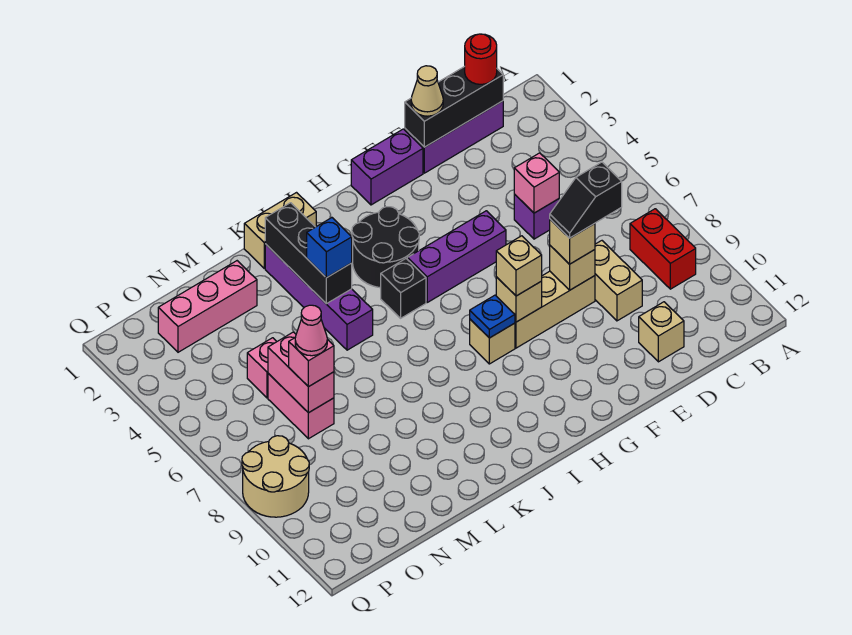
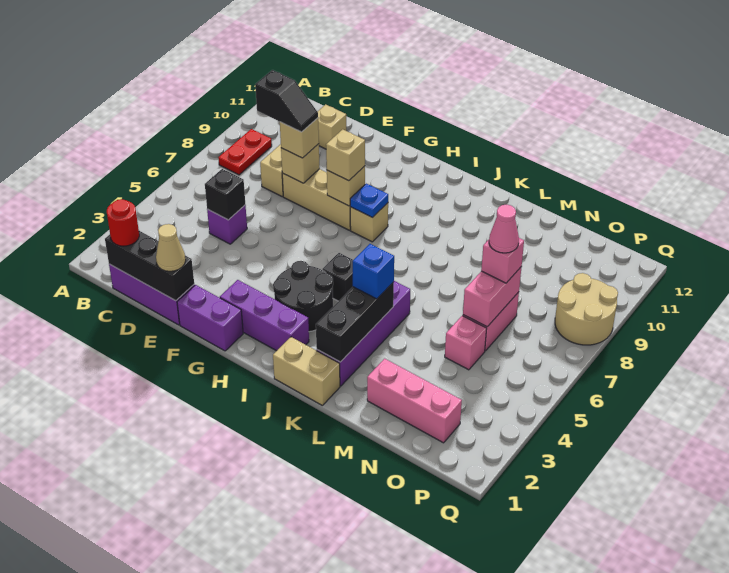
red 1x2 brick [630,209,696,289] -> red 1x2 plate [218,129,272,175]
pink 1x1 brick [514,153,559,213] -> black 1x1 brick [205,169,245,220]
purple 1x3 brick [407,211,506,302] -> purple 1x3 brick moved to [220,280,309,351]

